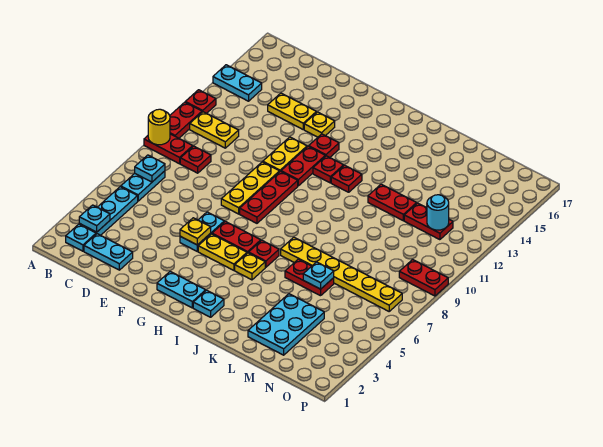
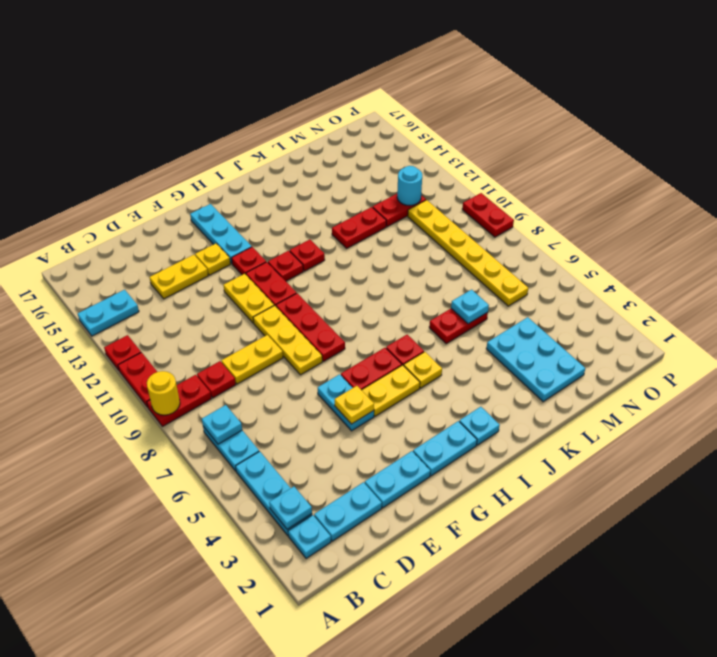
yellow 1x2 plate [190,112,239,148] -> yellow 1x2 plate moved to [221,335,283,384]
none -> cyan 1x2 plate [365,451,430,508]
none -> cyan 1x3 plate [190,204,252,263]
yellow 1x6 plate [281,237,402,311] -> yellow 1x6 plate turned to [408,200,528,306]
red 1x2 plate [399,260,448,296] -> red 1x2 plate turned to [462,193,514,237]

